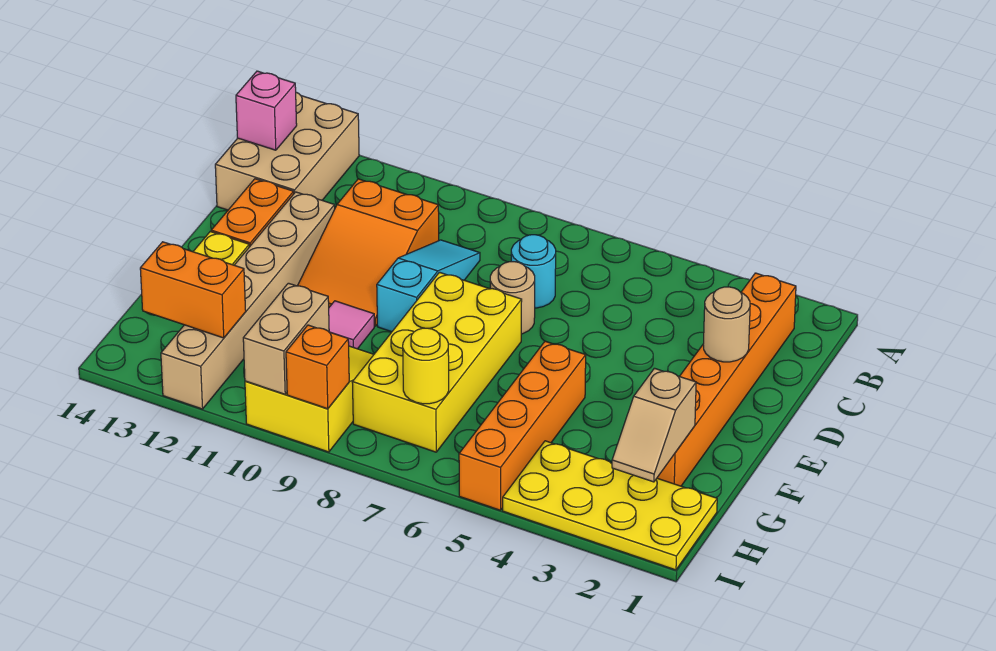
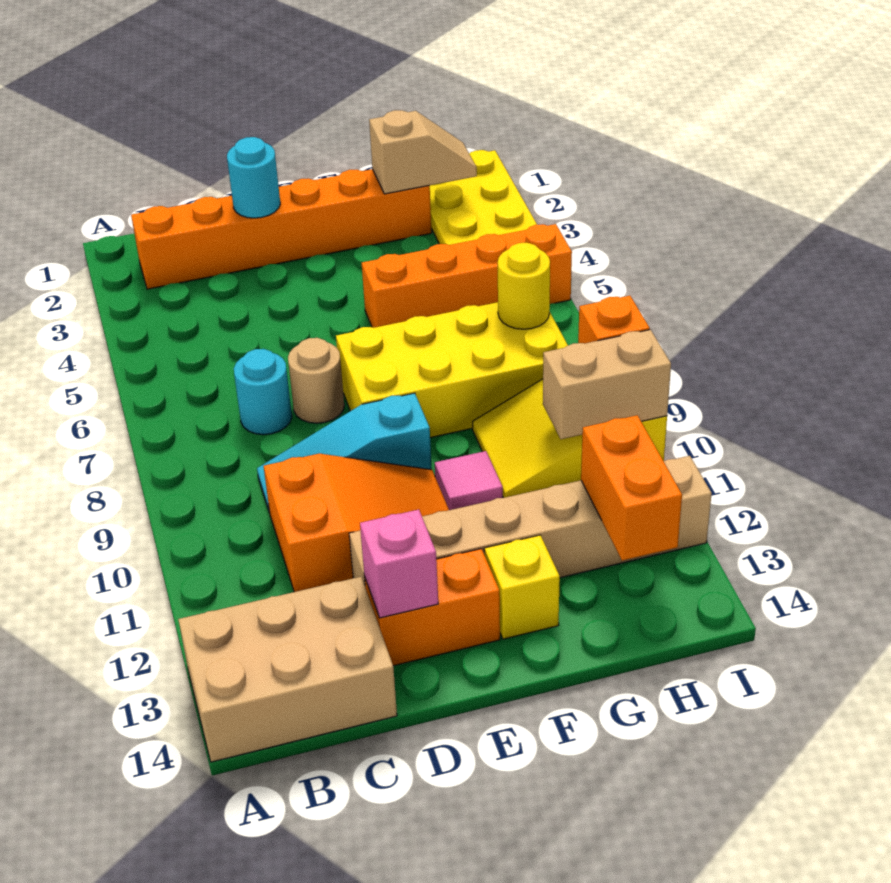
pink 1x1 brick [236,71,297,150] -> pink 1x1 brick moved to [360,509,438,618]
tan 1x1 round brick [703,287,750,362] -> cyan 1x1 round brick [227,137,280,218]

